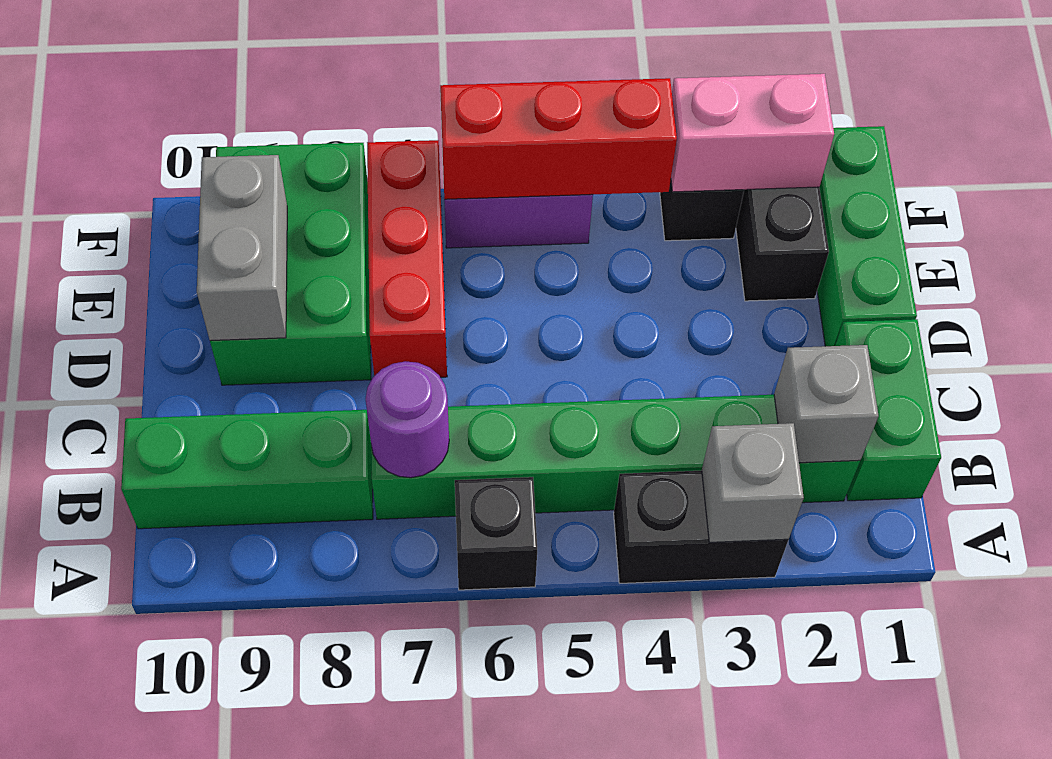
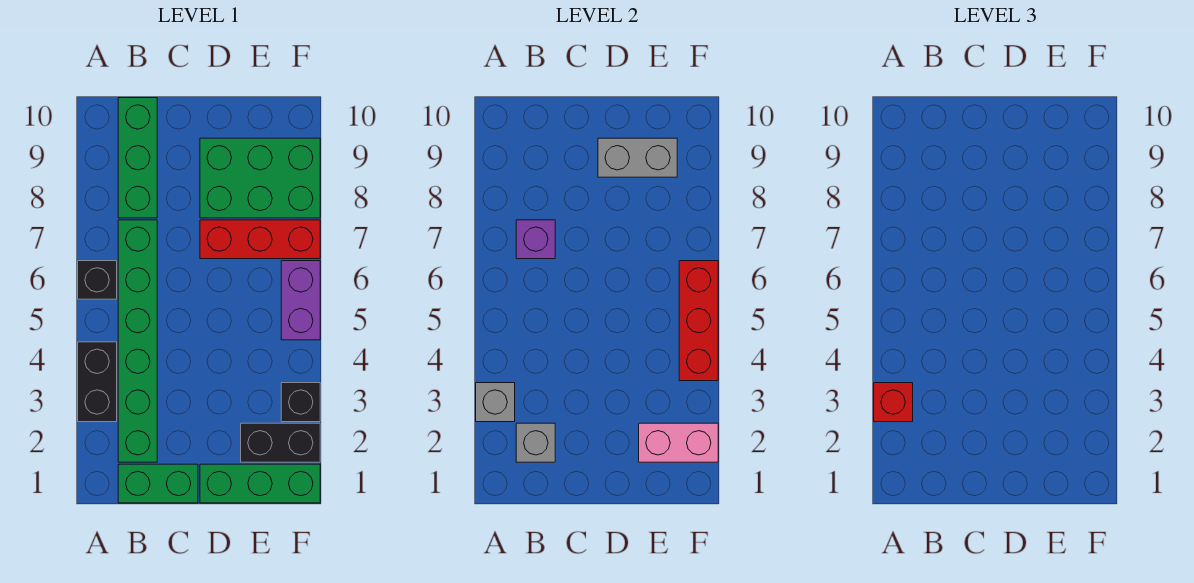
none -> red 1x1 brick [874,383,913,422]
purple 1x1 round brick [366,361,449,478] -> purple 1x1 brick [516,220,555,259]
pink 1x2 brick [671,74,834,192] -> pink 1x2 brick turned to [639,423,718,462]

